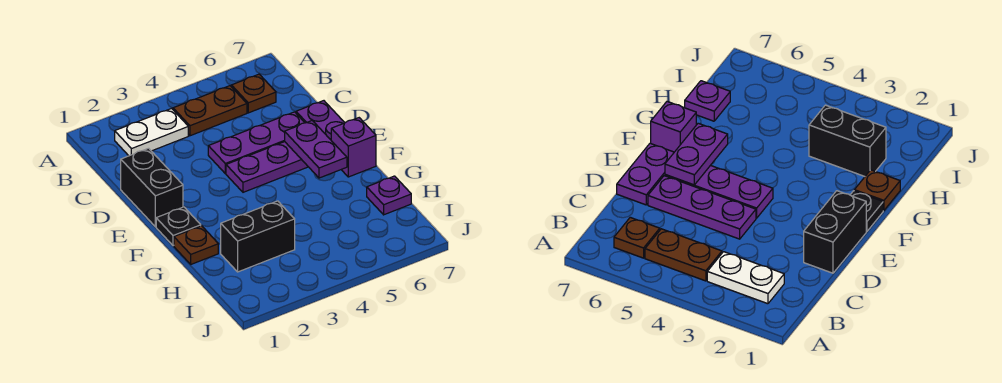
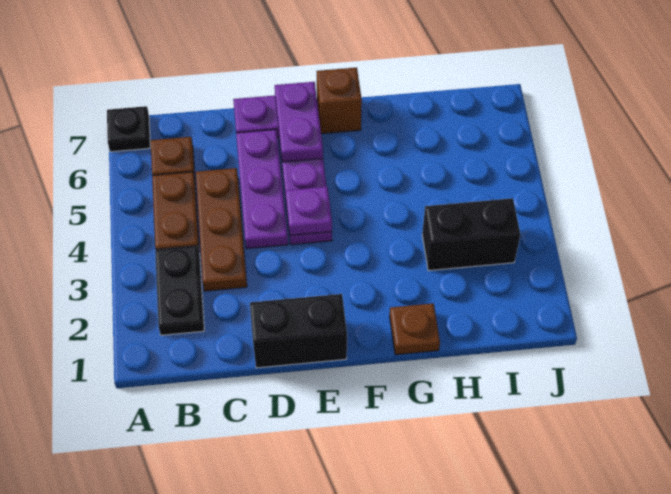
white 1x2 plate [115,109,188,156] -> black 1x2 plate [155,246,204,335]
none -> brown 1x3 plate [196,168,247,291]
purple 1x2 plate [285,121,347,178] -> purple 1x2 plate turned to [275,82,323,162]
black 1x1 plate [156,207,201,246] -> black 1x1 plate moved to [107,106,150,152]
purple 1x1 brick [331,118,376,177] -> brown 1x1 brick [317,68,362,134]
black 1x2 brick [221,201,295,272] -> black 1x2 brick turned to [422,198,521,271]
purple 1x1 plate [367,176,411,215] -> purple 1x1 plate moved to [286,187,332,235]

